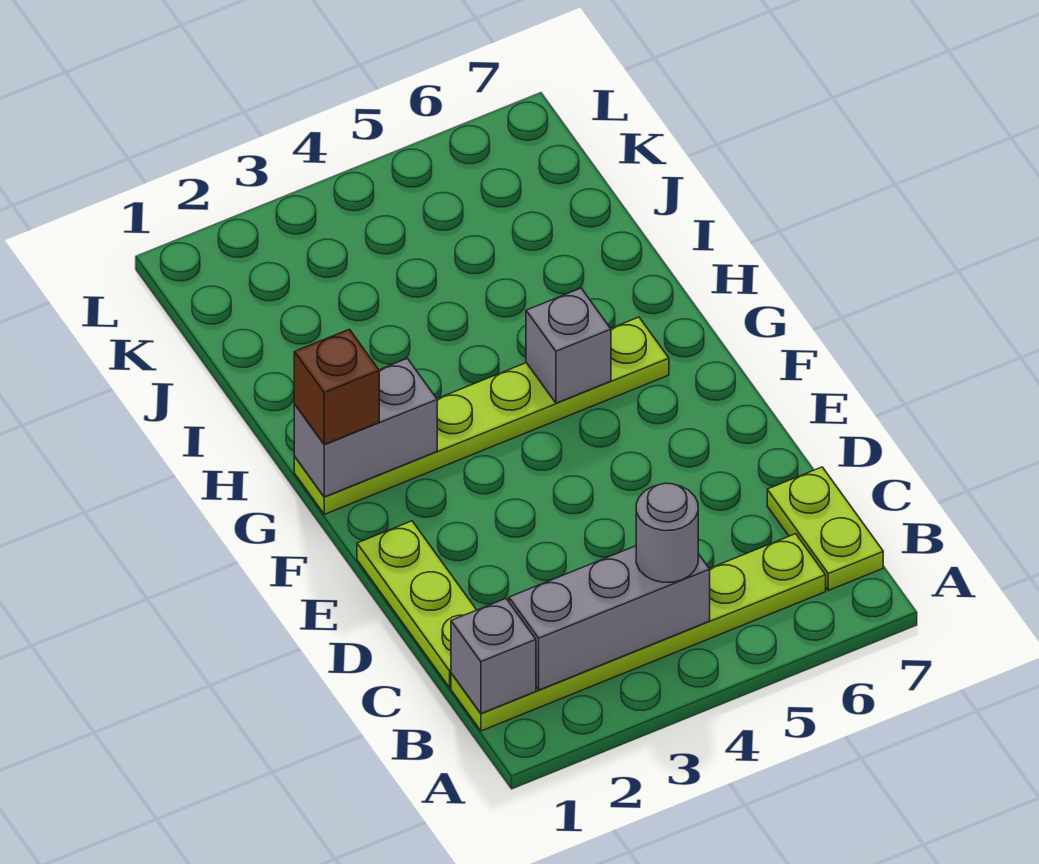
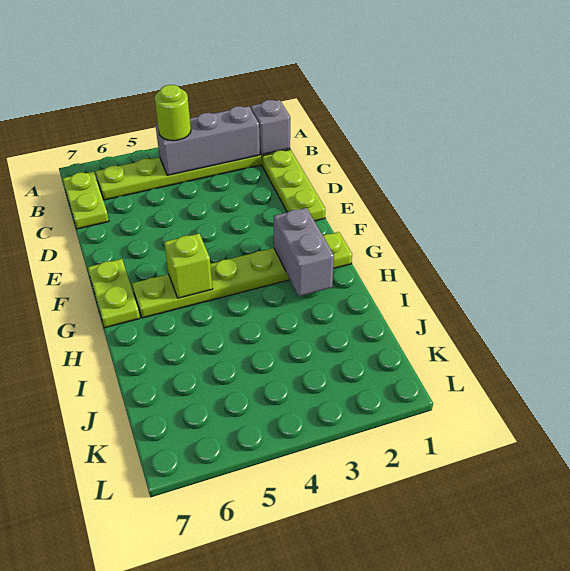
grey 1x1 round brick [636,483,698,582] -> lime 1x1 round brick [154,85,191,141]
none -> lime 1x2 plate [88,259,140,328]
grey 1x2 brick [294,358,437,497] -> grey 1x2 brick turned to [273,208,334,296]
brown 1x1 brick [294,329,379,444] -> none
grey 1x1 brick [526,288,611,403] -> lime 1x1 brick [164,234,213,298]

